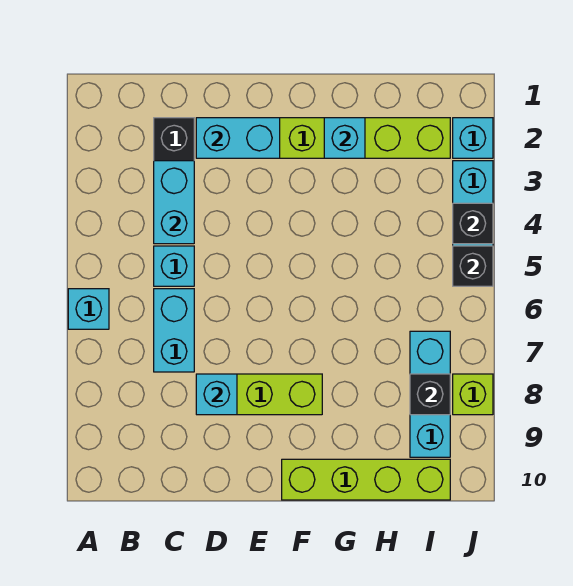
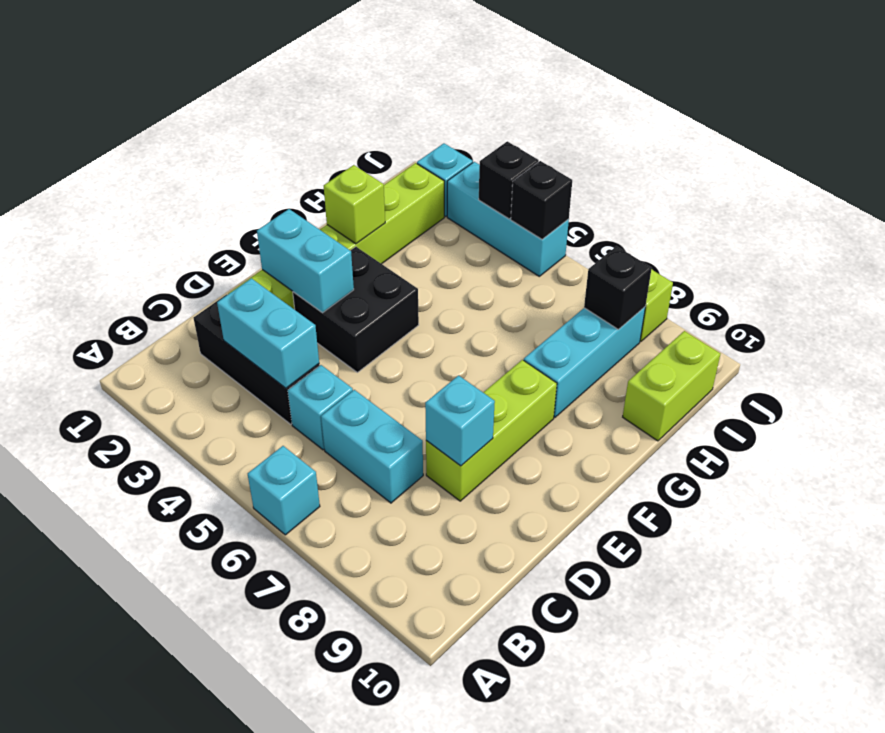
cyan 1x2 brick [196,118,280,158] -> cyan 1x2 brick turned to [257,209,354,313]
none -> black 2x2 brick [293,247,419,372]
lime 1x4 brick [282,459,450,500] -> lime 1x2 brick [623,331,720,441]
cyan 1x1 brick [324,118,365,158] -> lime 1x1 brick [324,165,385,244]
cyan 1x3 brick [410,331,450,457] -> cyan 1x3 brick turned to [524,307,645,417]

